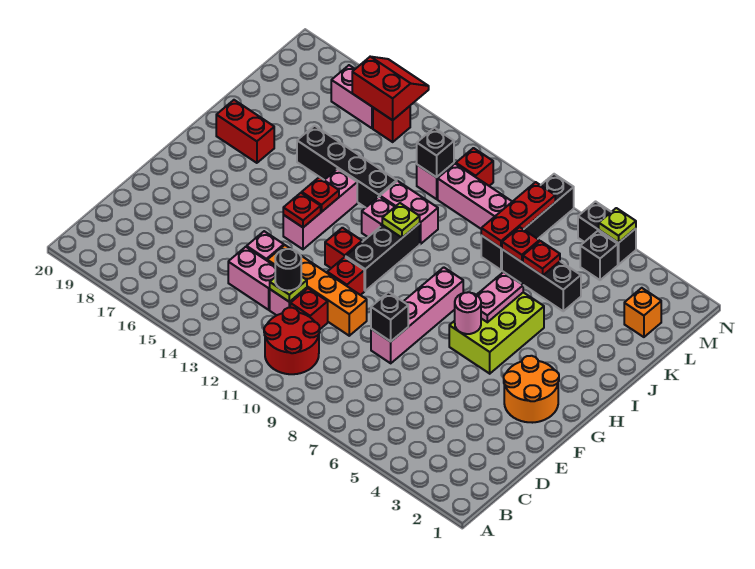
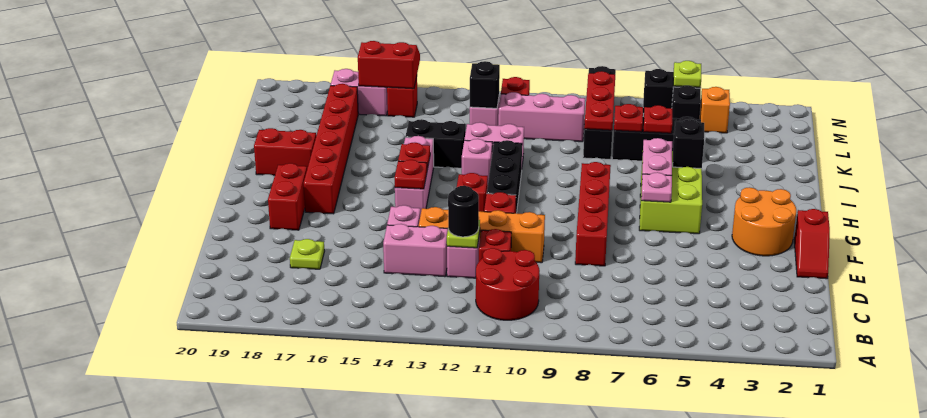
none -> red 1x2 slope [794,209,830,279]
pink 1x4 brick [371,267,463,363] -> red 1x4 brick [575,162,611,266]
black 1x1 brick [371,292,408,341] -> black 1x1 brick moved to [673,119,704,169]
none -> red 1x2 brick [268,163,307,230]
pink 1x1 round brick [455,292,481,334] -> pink 1x1 plate [641,172,672,202]
none -> red 1x6 brick [304,84,358,214]
lime 1x1 plate [382,203,420,238] -> lime 1x1 plate moved to [290,239,324,269]
black 1x4 brick [297,126,397,208] -> black 1x2 brick [406,119,466,168]
orange 1x1 brick [624,288,661,337] -> orange 1x1 brick moved to [700,87,730,133]

